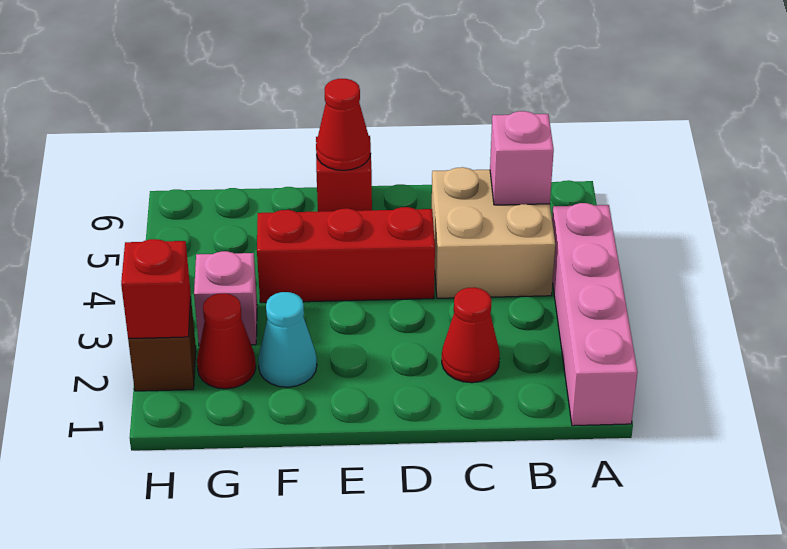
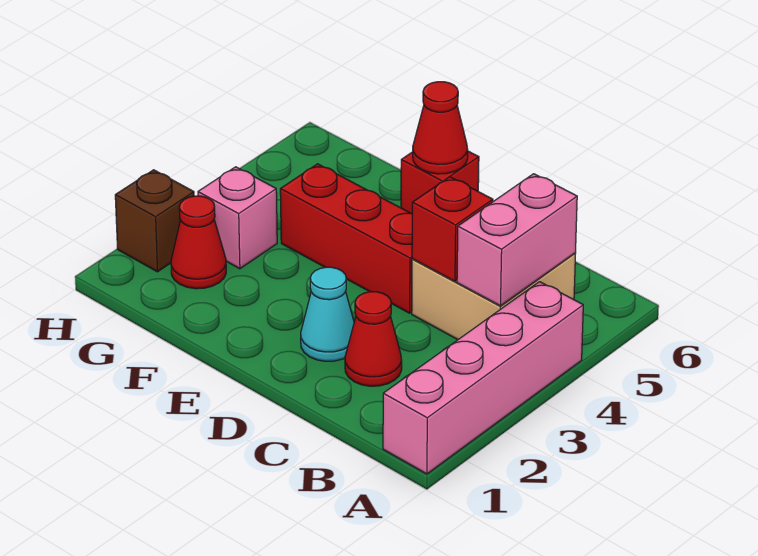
pink 1x1 brick [490,111,554,205] -> pink 1x2 brick [457,174,577,306]
cyan 1x1 cone [258,292,317,387] -> cyan 1x1 cone moved to [301,267,354,361]
red 1x1 brick [121,239,191,339] -> red 1x1 brick moved to [412,177,493,281]

